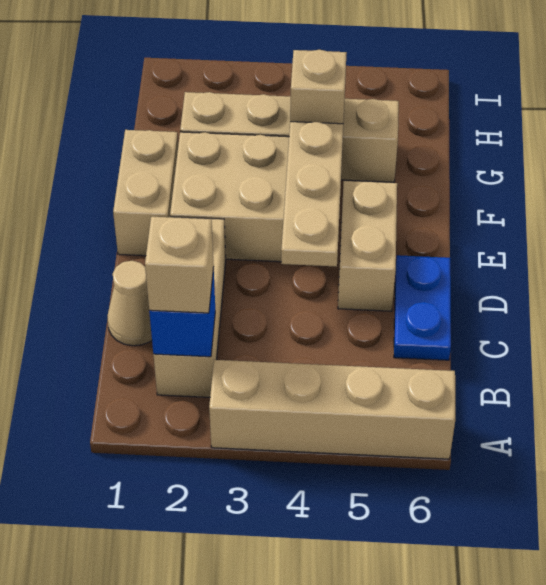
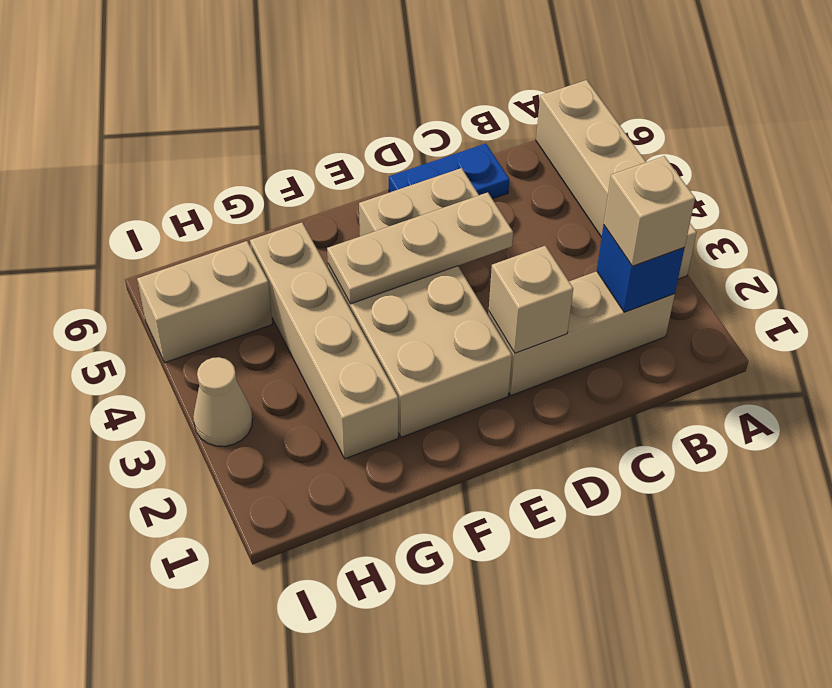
tan 1x1 cone [108,261,152,346] -> tan 1x1 cone moved to [193,357,253,446]
tan 1x2 brick [113,130,178,256] -> tan 1x2 brick moved to [137,241,272,362]
tan 1x1 brick [290,50,347,124] -> tan 1x1 brick moved to [489,246,573,353]

